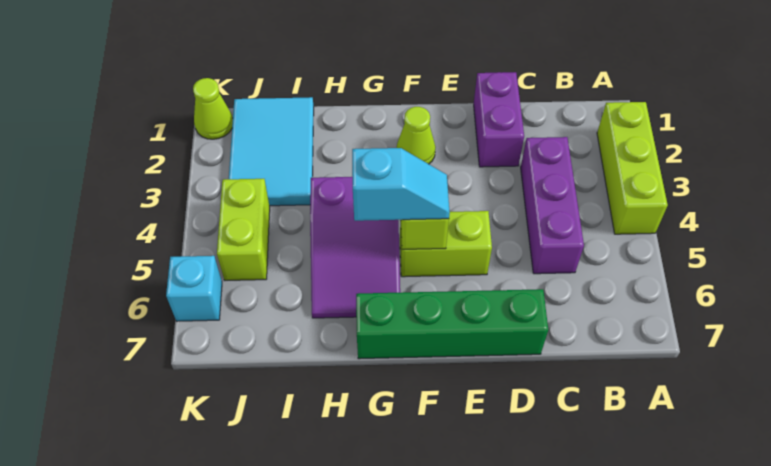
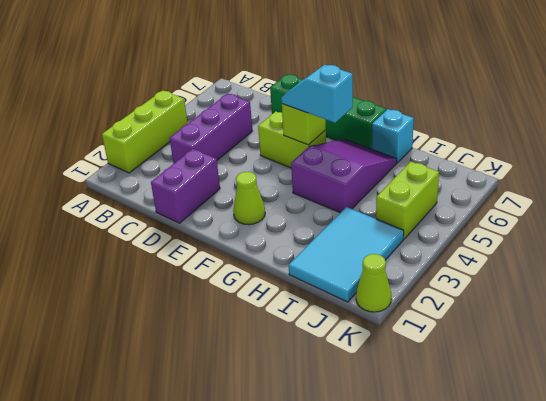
cyan 1x1 brick [166,256,222,321] -> cyan 1x1 brick moved to [372,109,414,163]

